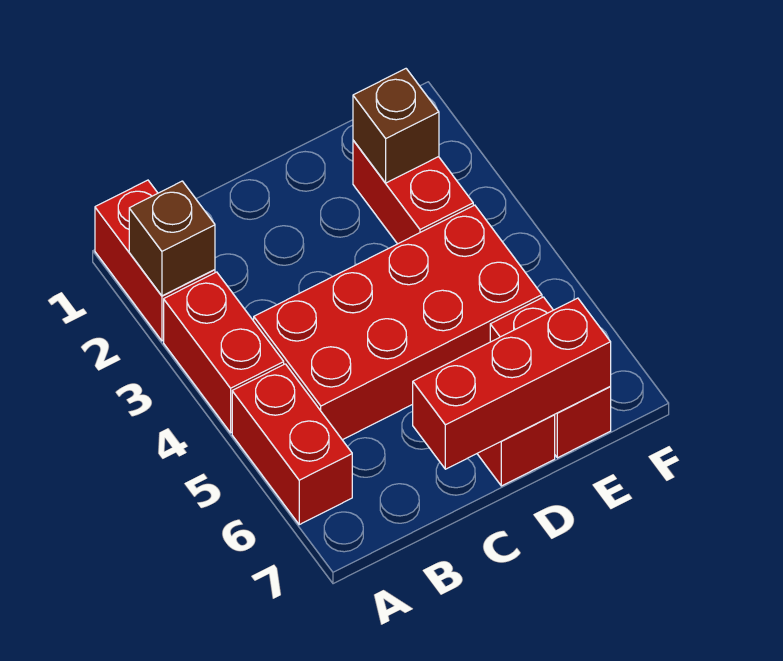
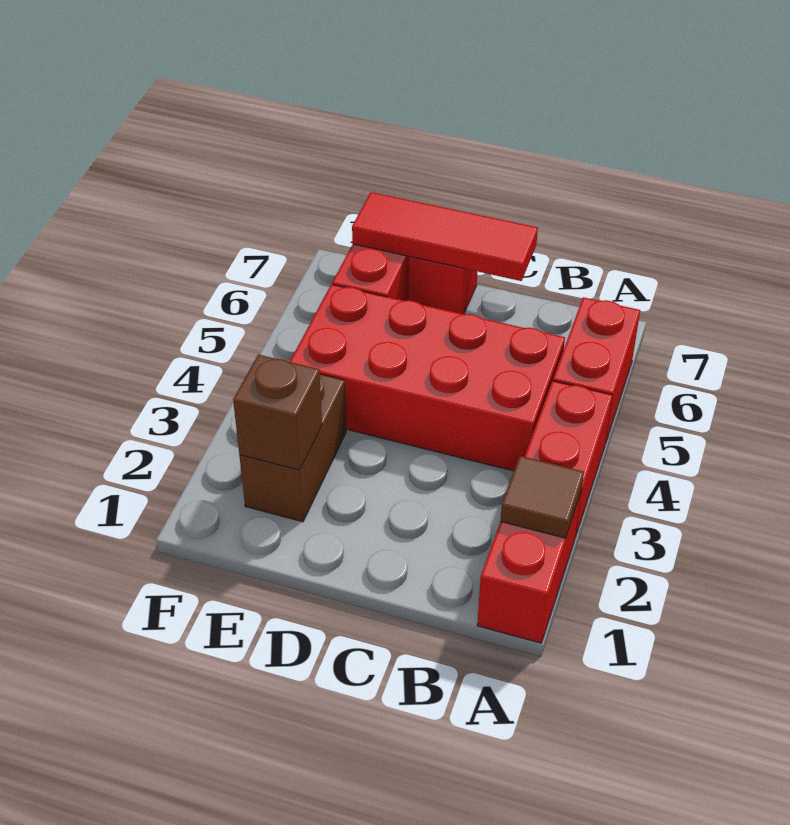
brown 1x1 brick [129,181,215,296] -> brown 1x1 tile [500,456,584,538]
red 1x3 brick [413,298,611,469] -> red 1x3 tile [352,192,538,281]
red 1x2 brick [353,140,473,244] -> brown 1x2 brick [239,374,346,522]

